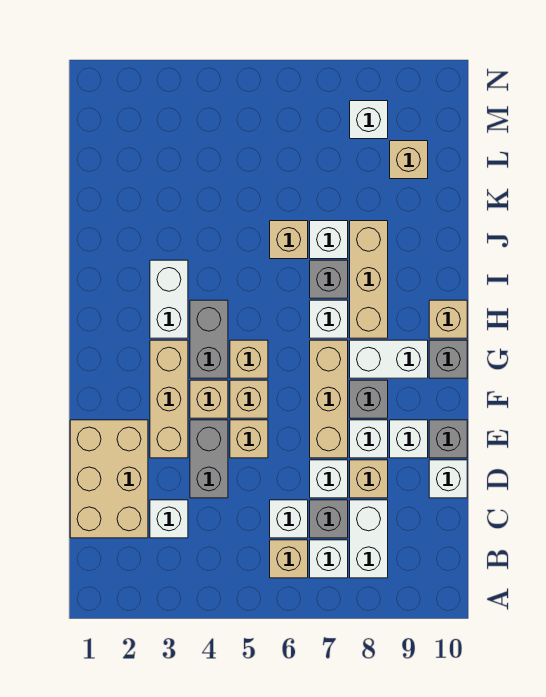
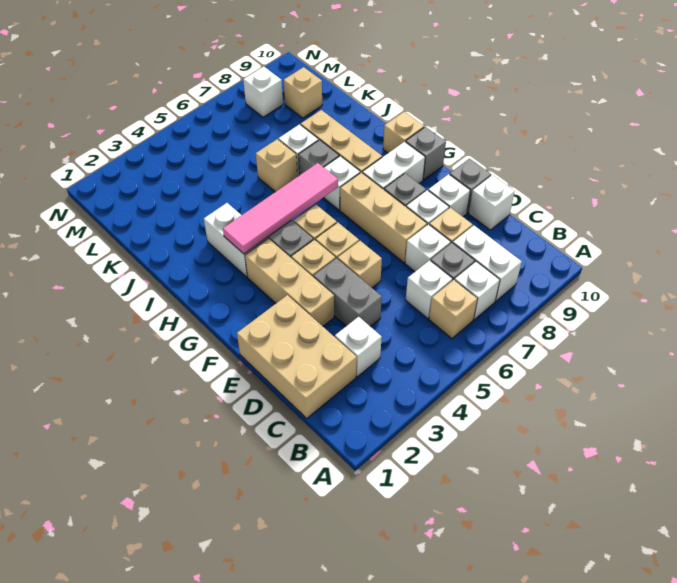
none -> pink 1x4 tile [223,163,338,254]

